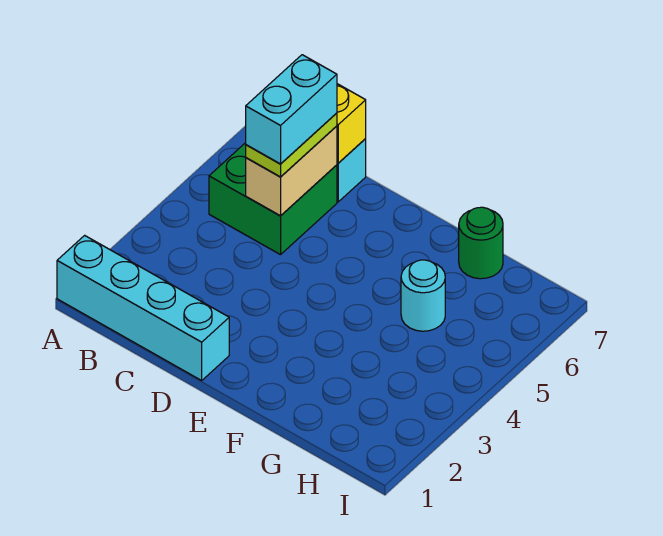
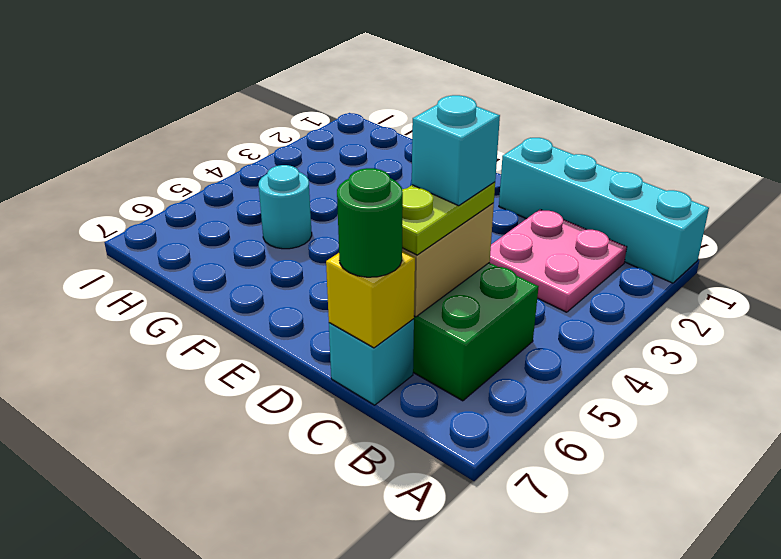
none -> pink 2x2 plate [489,209,627,312]
cyan 1x2 brick [246,55,337,164] -> cyan 1x1 brick [412,95,500,206]
green 1x1 round brick [459,207,503,279] -> green 1x1 round brick moved to [337,168,403,277]

